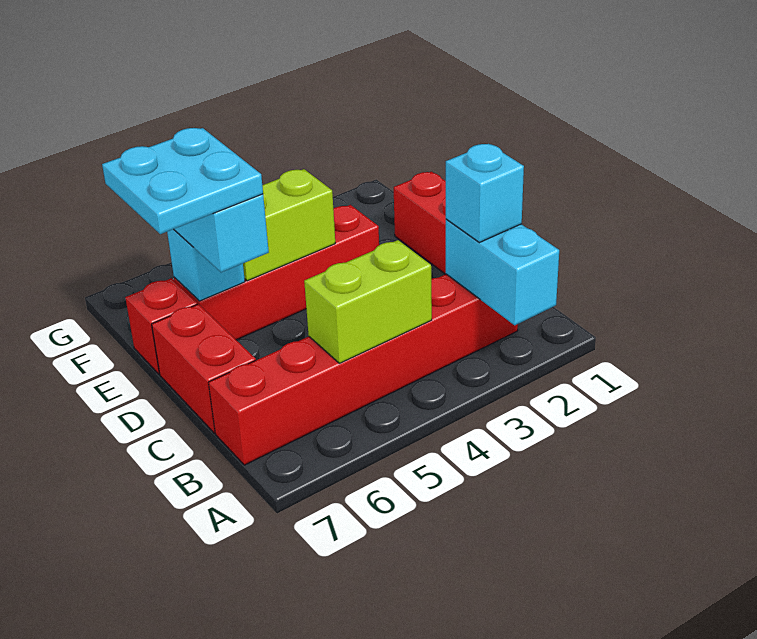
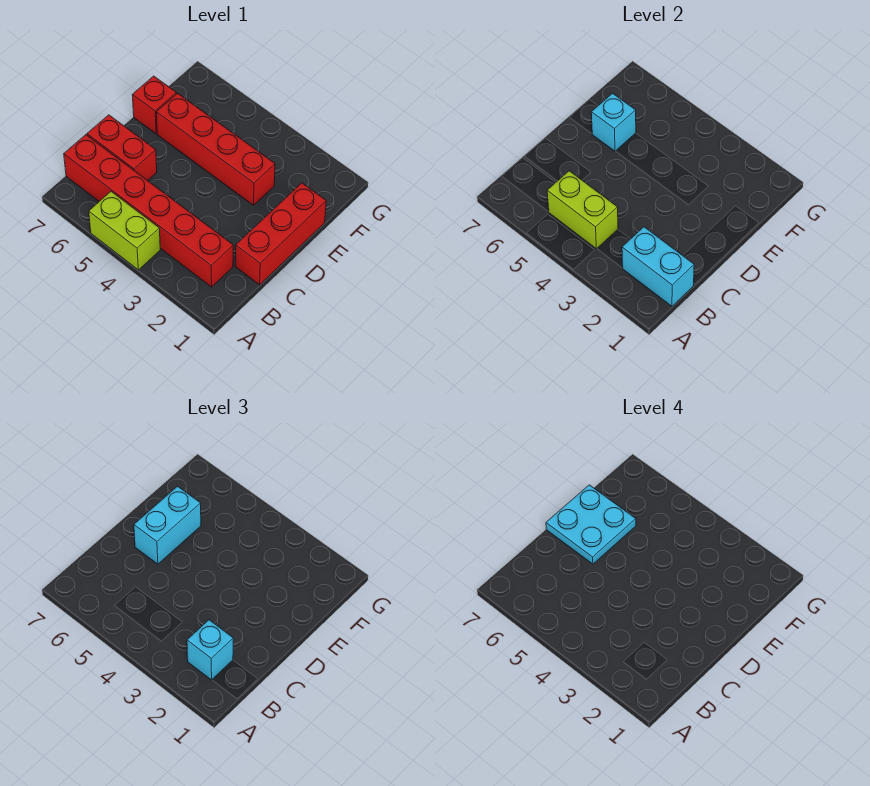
cyan 1x2 brick [446,219,559,325] -> cyan 1x2 brick turned to [622,227,694,306]
red 1x2 brick [152,304,256,433] -> red 1x2 brick turned to [87,115,157,181]
lime 1x2 brick [243,169,335,281] -> lime 1x2 brick moved to [89,192,160,270]

